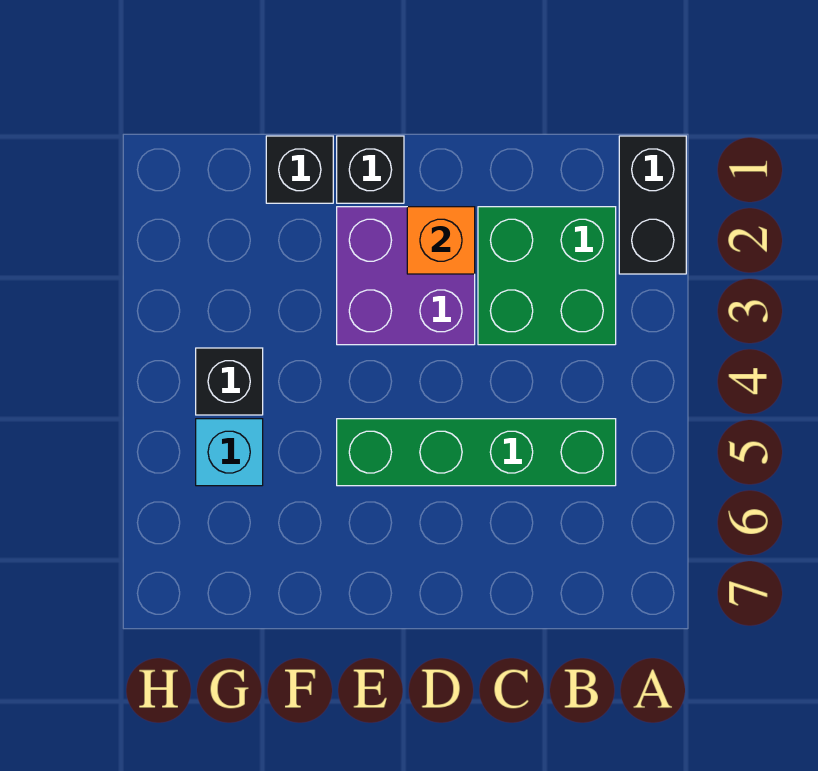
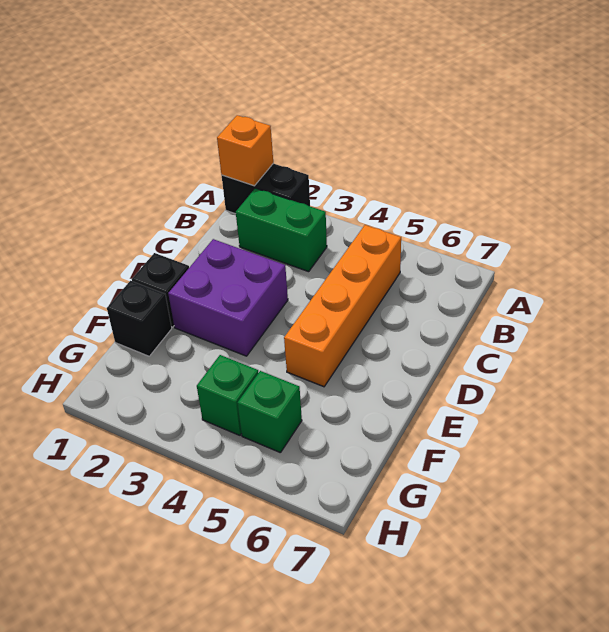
green 2x2 brick [478,207,616,345] -> green 1x2 brick [236,188,327,272]
green 1x4 brick [337,419,616,486] -> orange 1x4 brick [284,225,401,387]
orange 1x1 brick [407,207,475,274] -> orange 1x1 brick moved to [217,115,273,186]
black 1x1 brick [196,348,263,415] -> green 1x1 brick [197,355,258,435]
cyan 1x1 brick [196,419,263,486] -> green 1x1 brick [238,371,302,452]

